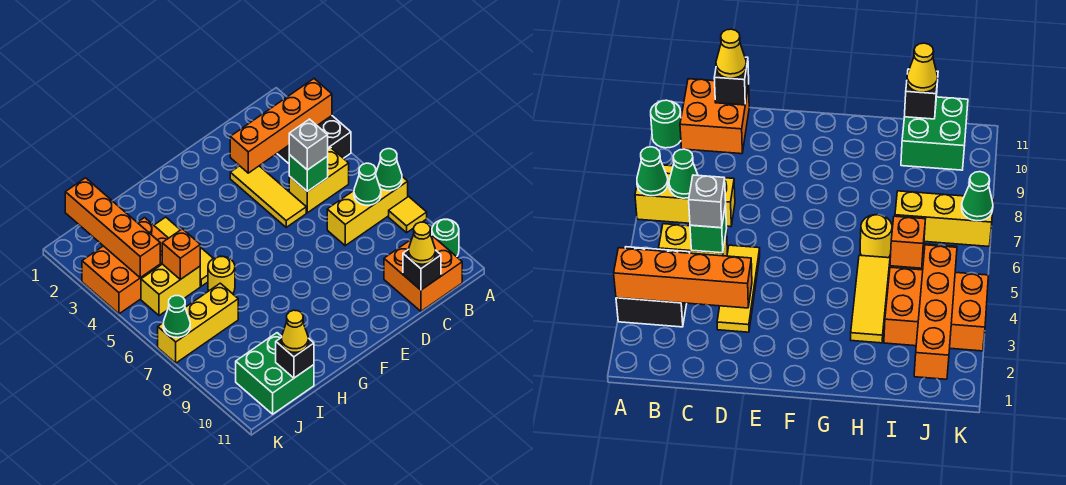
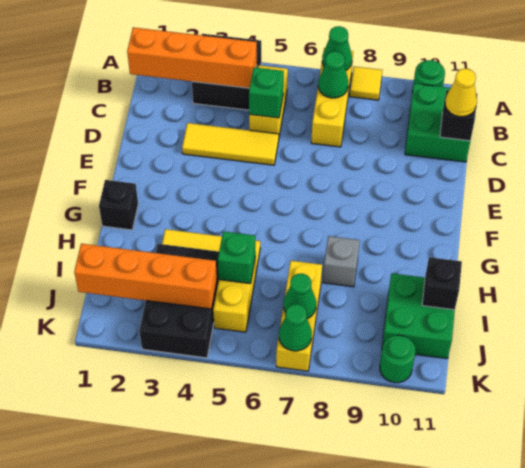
orange 1x4 brick [230,79,332,173] -> orange 1x4 brick turned to [127,27,257,88]
orange 2x2 brick [384,234,462,311] -> green 2x2 brick [405,84,470,162]
grey 1x1 brick [289,119,328,170] -> grey 1x1 brick moved to [323,236,360,287]
none -> black 1x1 brick [99,180,138,230]
yellow 1x1 round brick [208,256,235,294] -> none
orange 2x3 brick [82,218,168,314] -> black 2x3 brick [139,244,219,358]
orange 1x1 brick [162,229,200,280] -> green 1x1 brick [218,231,256,284]
yellow 1x1 cone [281,310,308,352] -> none
none -> green 1x1 cone [284,273,316,319]
none -> green 1x1 round brick [380,335,416,383]

